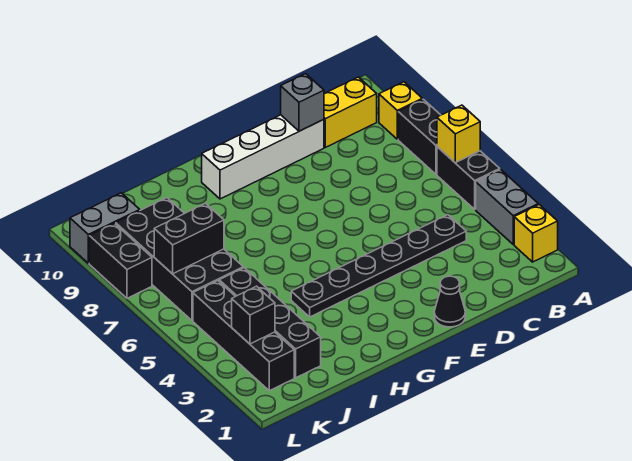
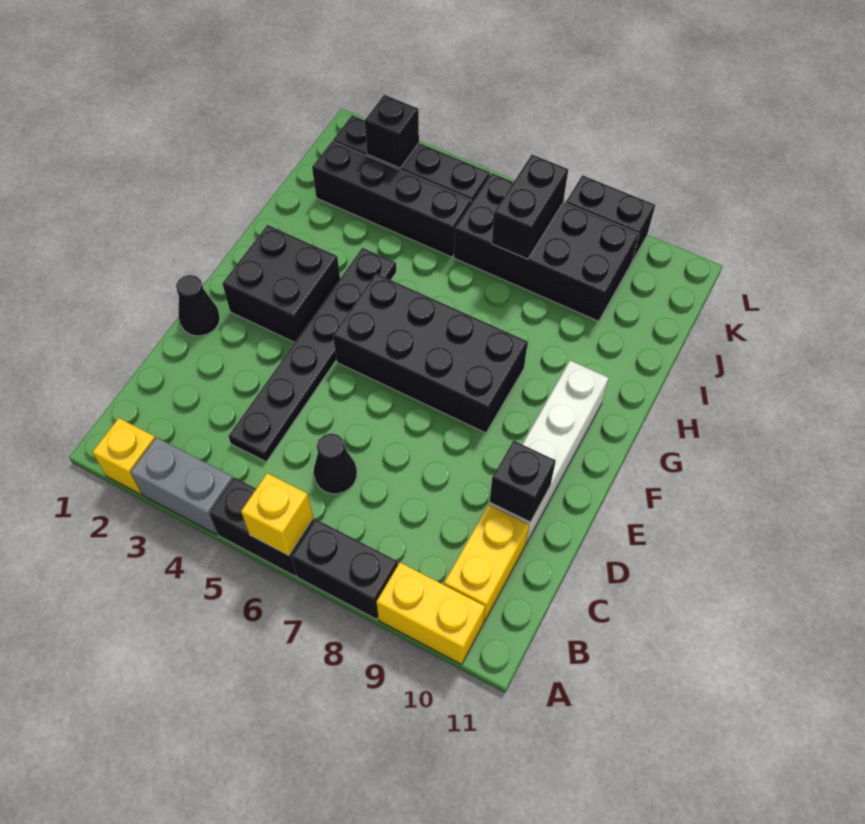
yellow 1x1 brick [379,82,422,139] -> yellow 1x2 brick [376,563,485,664]
none -> black 1x1 cone [314,433,357,494]
grey 1x1 brick [281,74,324,131] -> black 1x1 brick [490,441,556,522]
none -> black 2x2 brick [222,225,340,342]
none -> black 2x4 brick [333,274,528,433]
grey 1x2 brick [70,193,140,263] -> none

